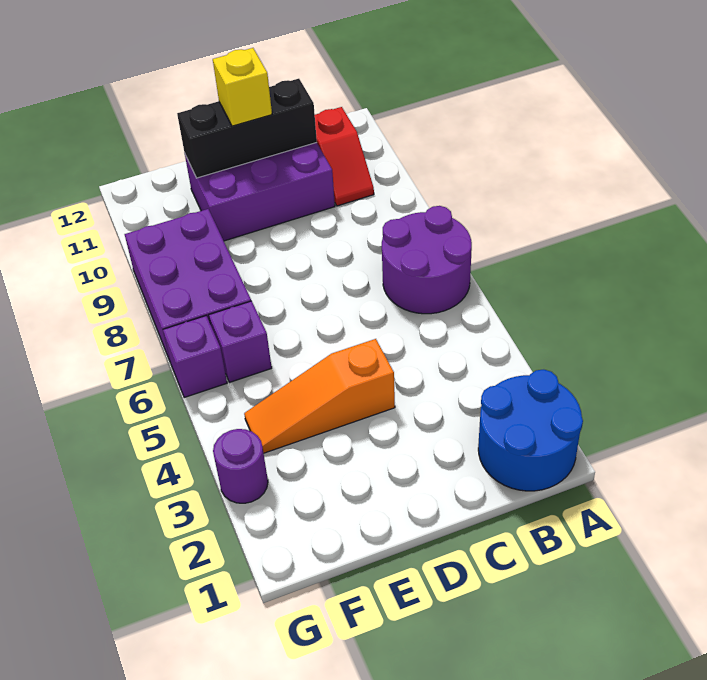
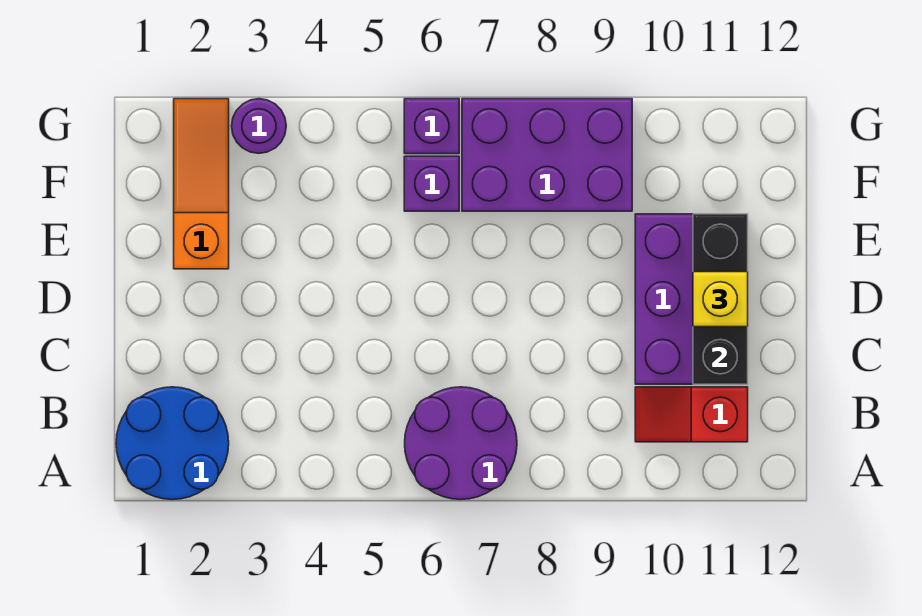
orange 1x3 slope [244,339,395,453] -> orange 1x3 slope moved to [174,99,229,269]

